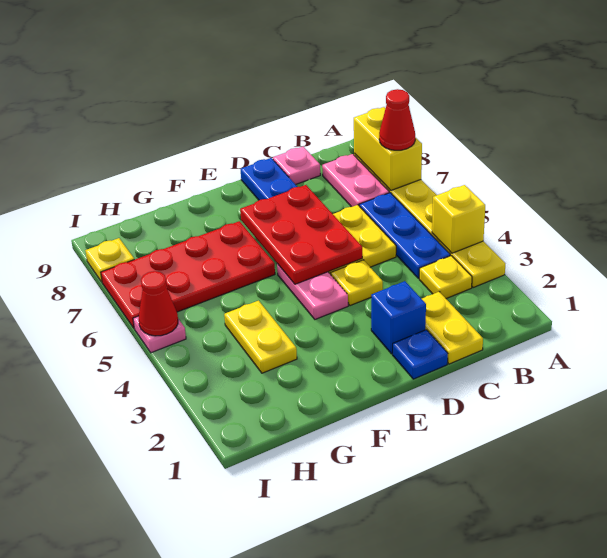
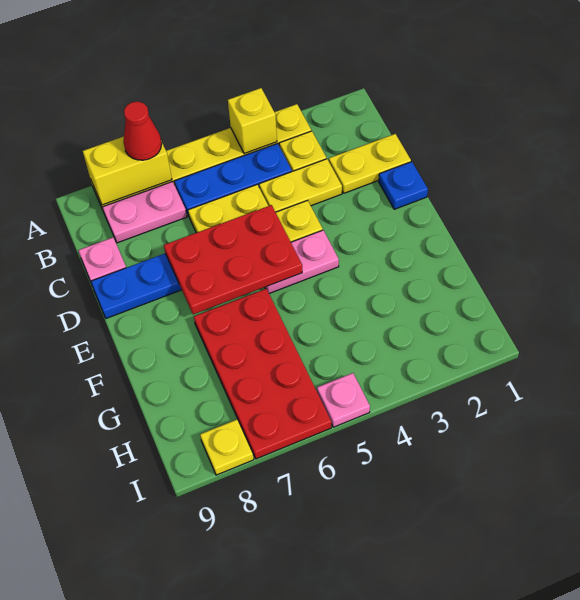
blue 1x1 brick [371,281,426,354] -> none
yellow 1x2 plate [224,301,297,373] -> yellow 1x2 plate moved to [259,159,342,212]
red 1x1 cone [139,271,178,336] -> none

